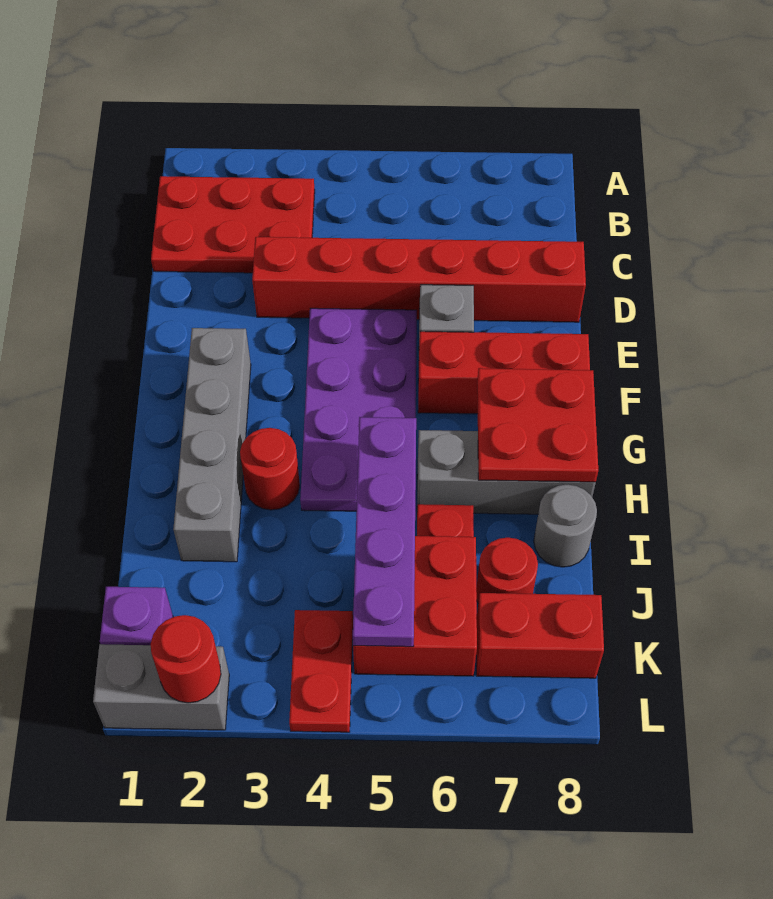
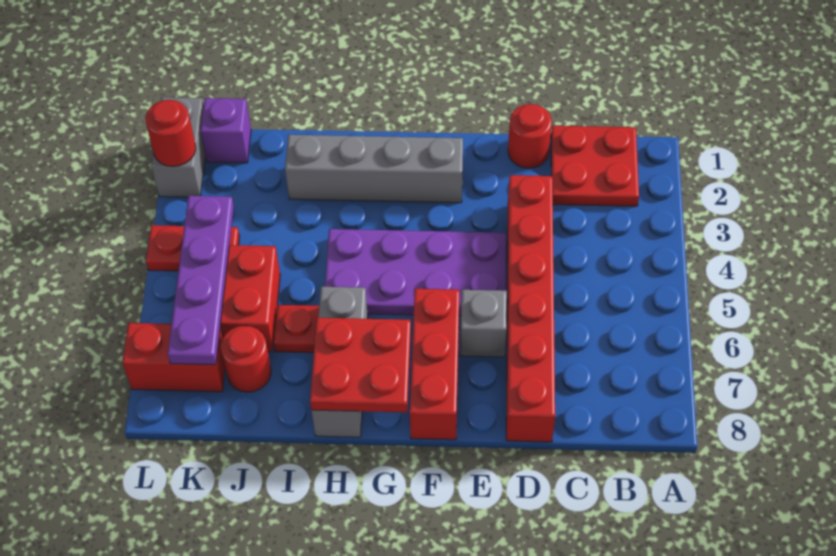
red 2x3 plate [151,176,315,273] -> red 2x2 plate [551,126,639,206]
red 1x1 round brick [240,428,300,510] -> red 1x1 round brick moved to [508,104,552,168]
purple 1x4 plate [353,417,416,647] -> purple 1x4 plate turned to [168,196,234,365]
grey 1x1 round brick [534,485,597,567] -> none
red 1x2 brick [476,593,604,678] -> red 1x2 brick turned to [122,323,225,392]

